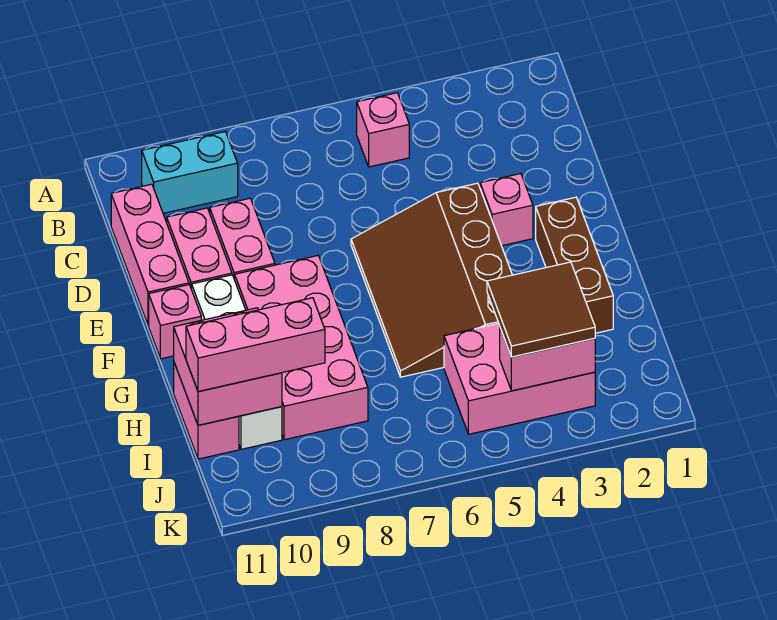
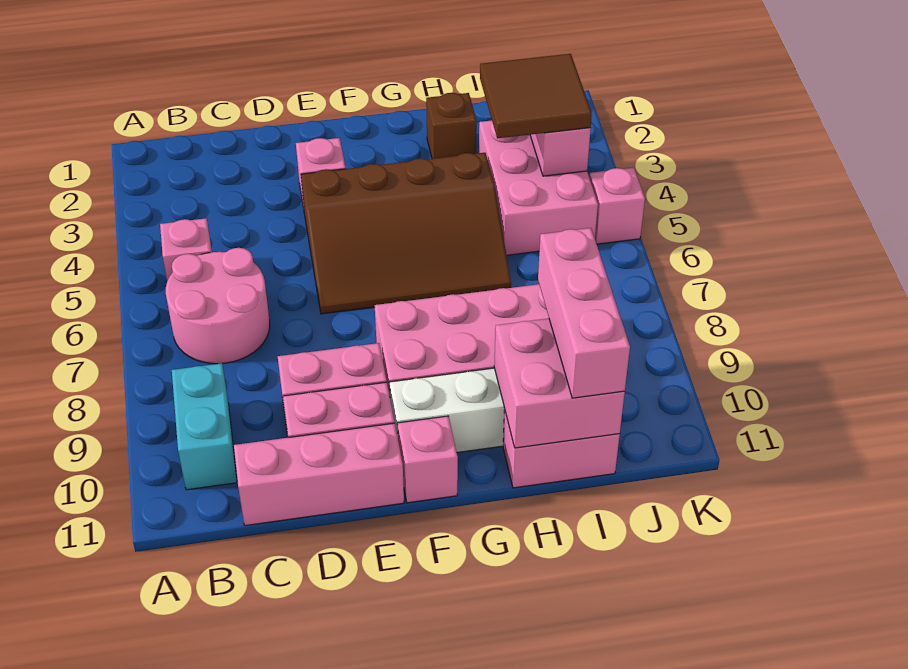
none -> pink 2x2 round brick [166,248,270,364]
brown 1x3 brick [536,197,613,333] -> brown 1x1 brick [426,93,477,159]
none -> pink 1x1 brick [589,168,645,244]

